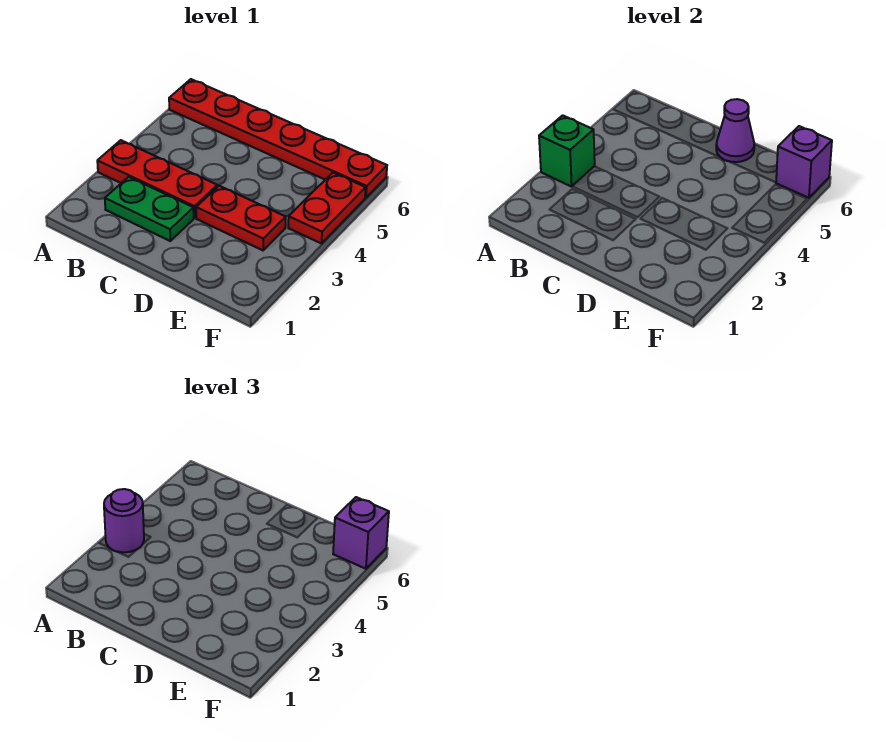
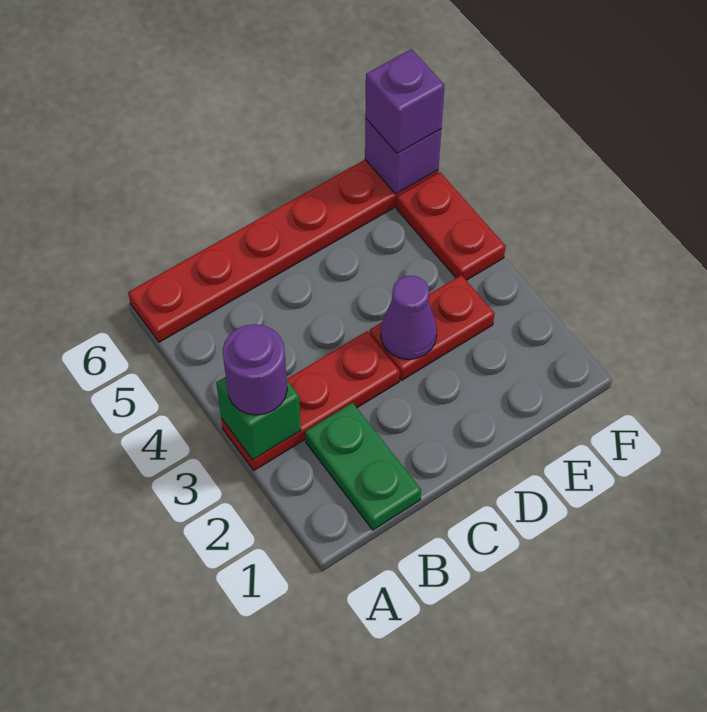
green 1x2 plate [105,177,194,241] -> green 1x2 plate turned to [305,403,421,530]
purple 1x1 cone [716,99,754,162] -> purple 1x1 cone moved to [381,276,437,359]

